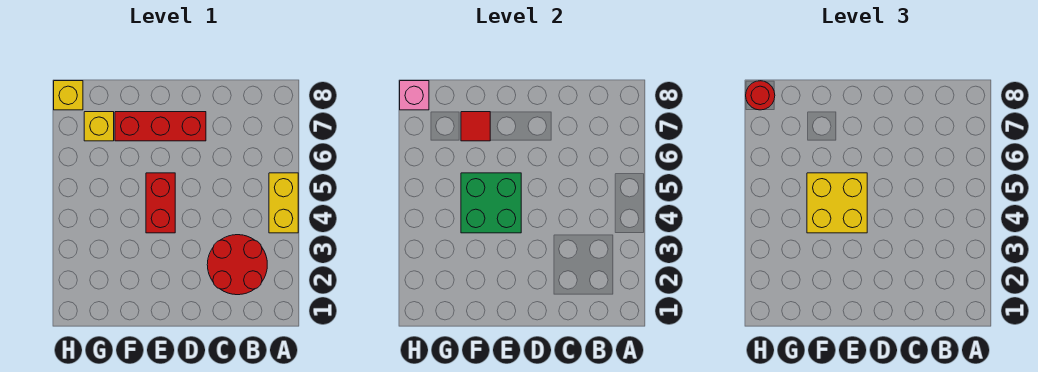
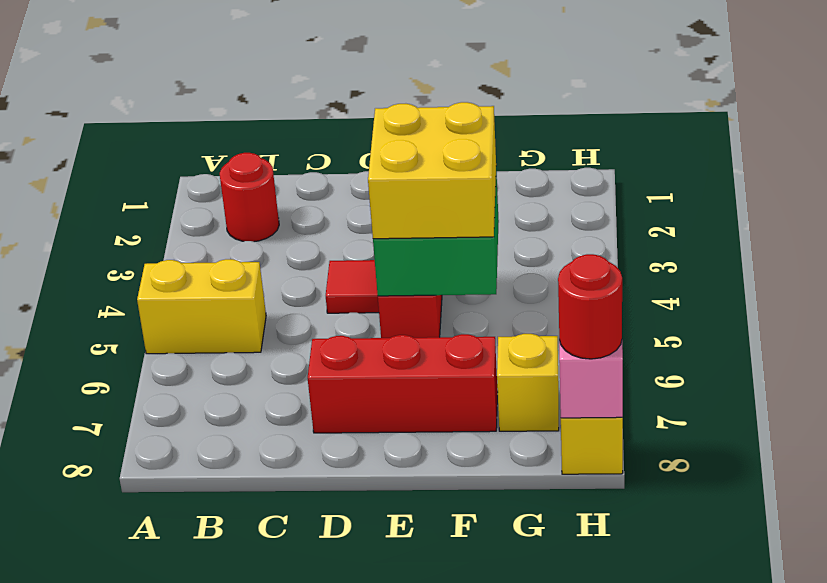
yellow 1x2 brick [269,173,298,233] -> yellow 1x2 brick turned to [137,259,266,354]
red 2x2 round brick [207,235,267,295] -> red 1x1 round brick [220,153,279,242]
red 1x1 tile [461,112,490,141] -> red 1x1 tile moved to [326,260,379,313]

